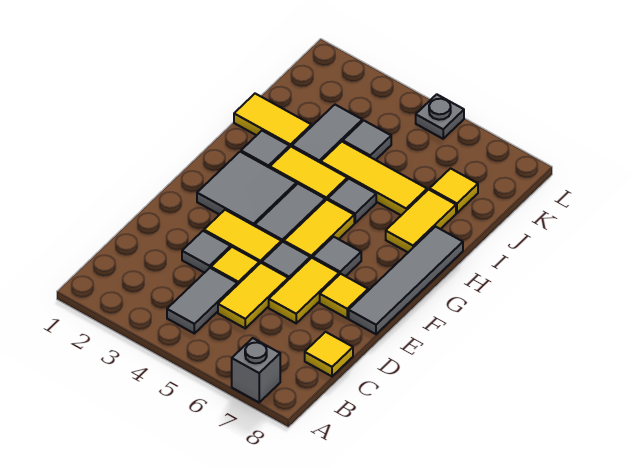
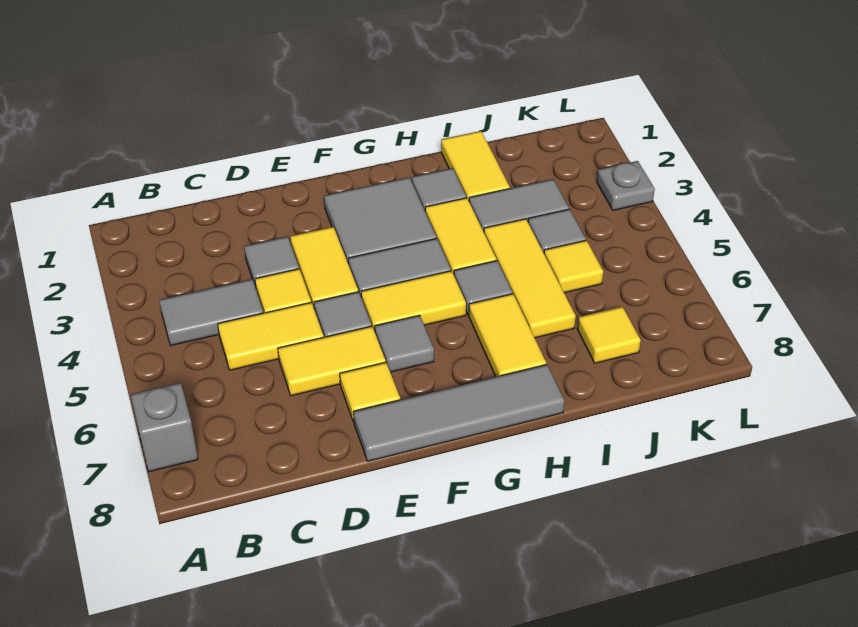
yellow 1x1 tile [305,332,353,376] -> yellow 1x1 tile moved to [544,240,603,293]
yellow 1x2 tile [386,190,456,252] -> yellow 1x2 tile turned to [469,294,546,377]
grey 1x1 plate [416,94,464,139] -> grey 1x1 plate moved to [597,161,655,210]

